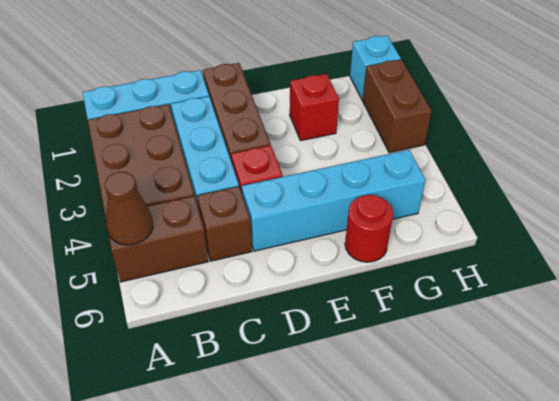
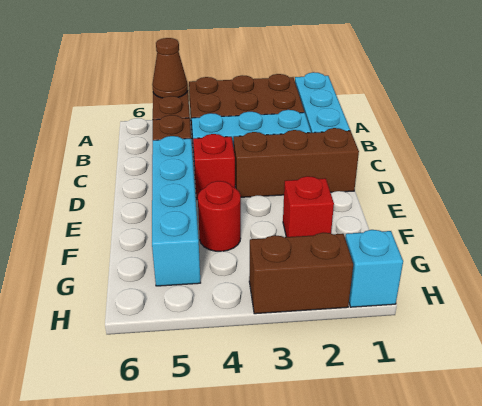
red 1x1 round brick [345,195,393,262] -> red 1x1 round brick moved to [198,181,241,251]

